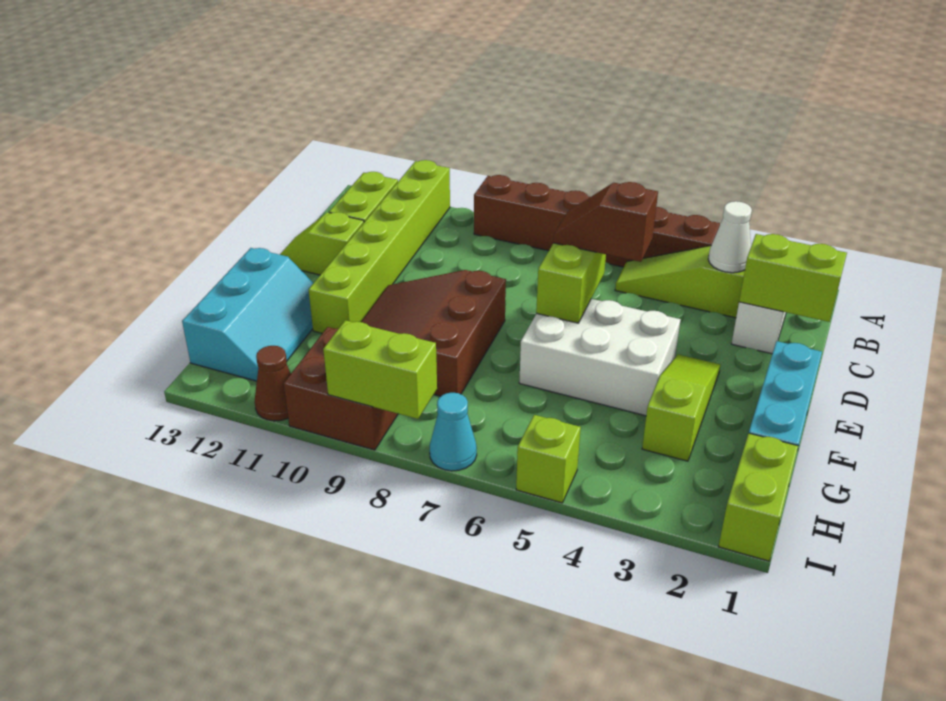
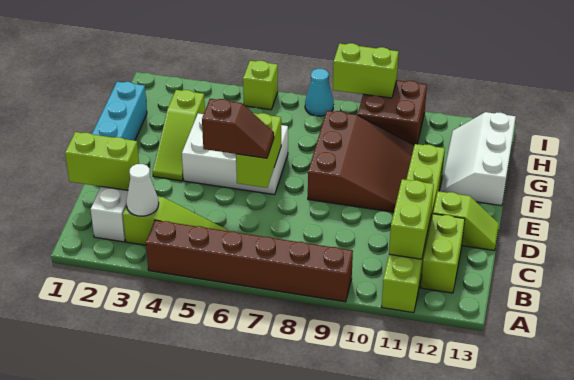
cyan 2x3 slope [182,248,313,381] -> white 2x3 slope [440,112,516,206]
lime 1x2 brick [718,433,798,561] -> lime 1x2 brick moved to [389,179,434,259]
brown 1x1 cone [255,346,291,421] -> none

